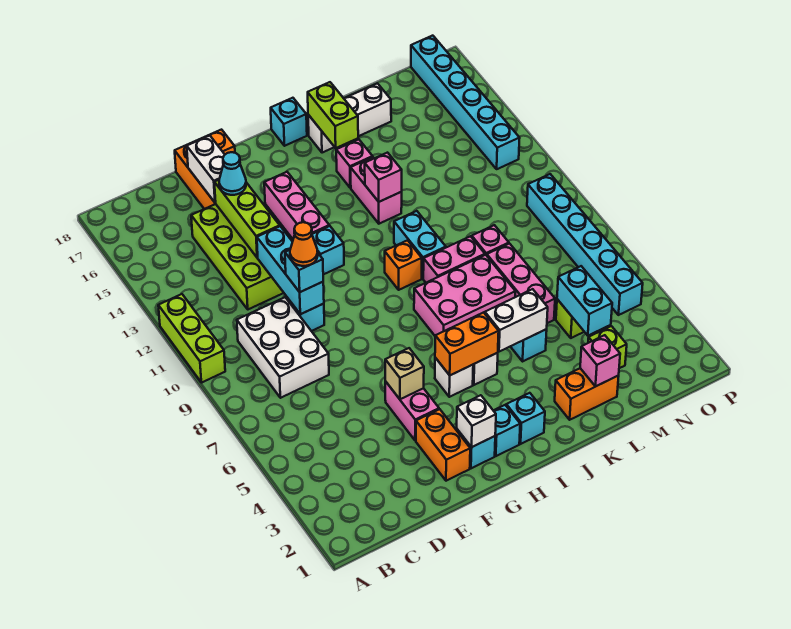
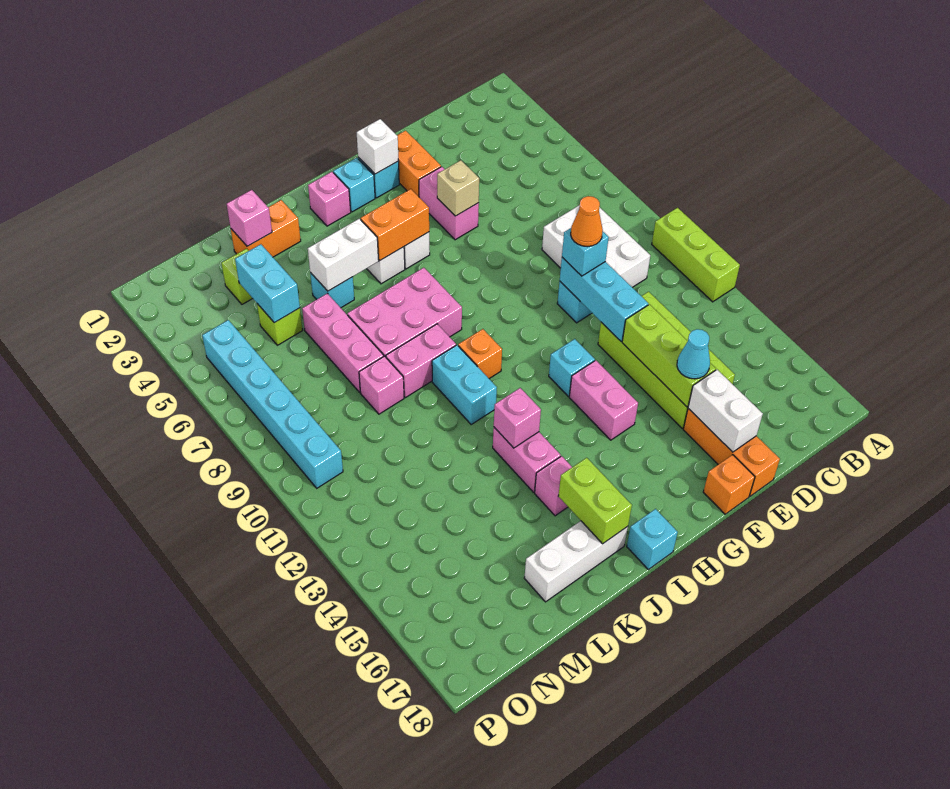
pink 1x3 brick [264,172,329,239] -> pink 1x2 brick [569,360,638,440]
cyan 1x1 brick [506,393,545,444] -> pink 1x1 brick [308,172,351,226]
cyan 1x6 brick [411,36,520,169] -> none

